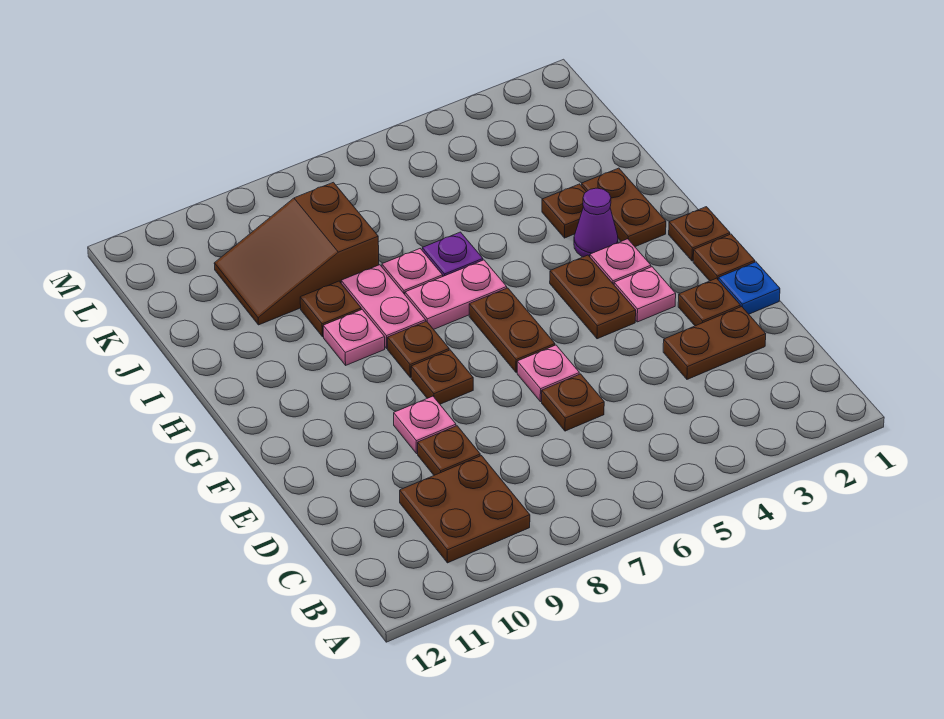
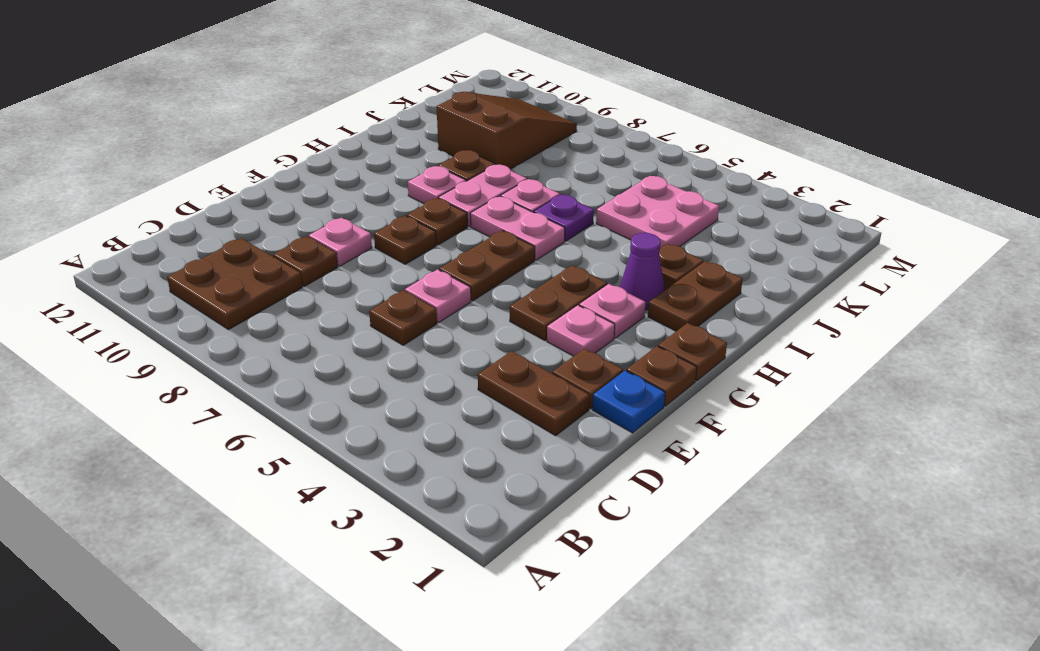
none -> pink 2x2 plate [596,176,719,248]
brown 2x3 slope [214,182,379,325] -> brown 2x3 slope turned to [437,92,577,169]

